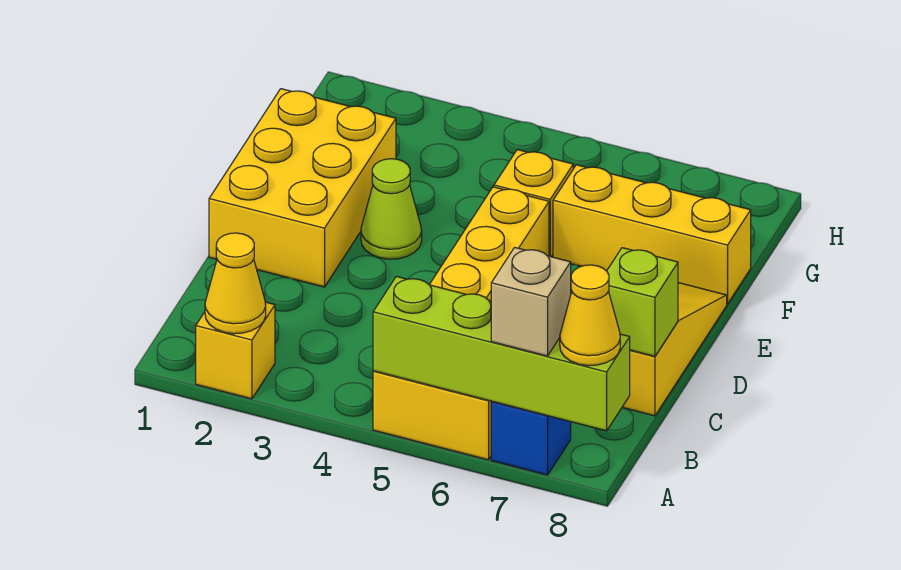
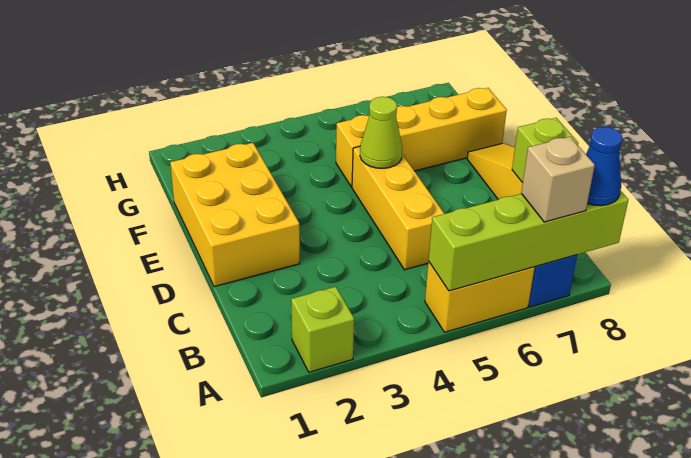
yellow 1x1 brick [196,302,275,399] -> lime 1x1 brick [291,287,354,372]
yellow 1x1 cone [205,233,266,334] -> none
yellow 1x1 cone [560,265,620,366] -> blue 1x1 cone [586,127,622,206]
lime 1x1 cone [361,159,422,259] -> lime 1x1 cone moved to [360,97,402,168]

